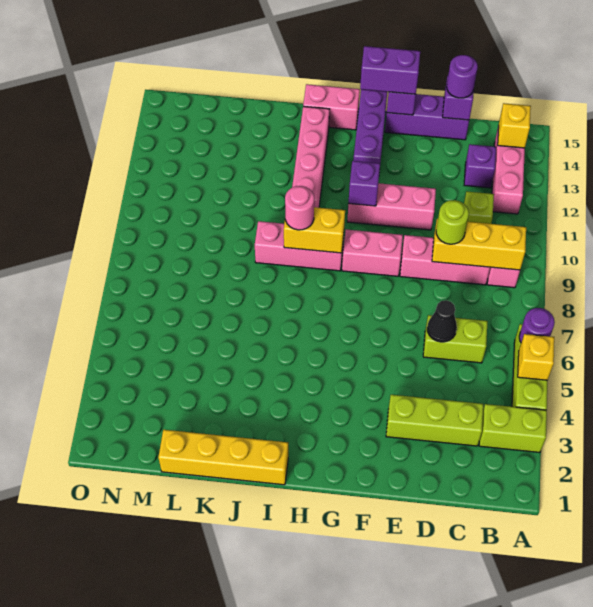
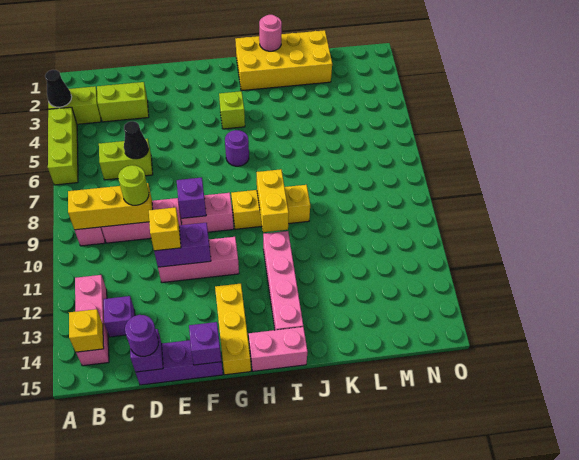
none -> black 1x1 cone [45,70,72,107]
yellow 1x1 brick [518,334,554,380] -> yellow 1x1 brick moved to [149,207,181,251]
purple 1x1 round brick [519,308,555,342] -> purple 1x1 round brick moved to [225,130,249,166]
lime 1x3 brick [386,395,483,446] -> lime 1x2 brick [97,82,149,122]
lime 1x1 brick [464,192,494,224] -> lime 1x1 brick moved to [219,91,245,129]
purple 1x2 brick [360,46,420,94] -> purple 1x2 brick moved to [154,223,211,267]
purple 1x1 brick [348,161,380,206] -> purple 1x1 brick moved to [177,177,206,219]
purple 1x3 brick [353,89,387,172] -> yellow 1x3 brick [215,284,251,375]
pink 1x3 brick [255,221,344,271] -> yellow 1x3 brick [231,185,310,229]
yellow 1x2 brick [284,207,345,253] -> yellow 1x2 brick turned to [257,169,289,232]
yellow 1x4 brick [158,430,288,485] -> yellow 2x4 brick [235,30,332,91]
pink 1x1 round brick [285,186,314,230] -> pink 1x1 round brick moved to [259,15,282,51]

